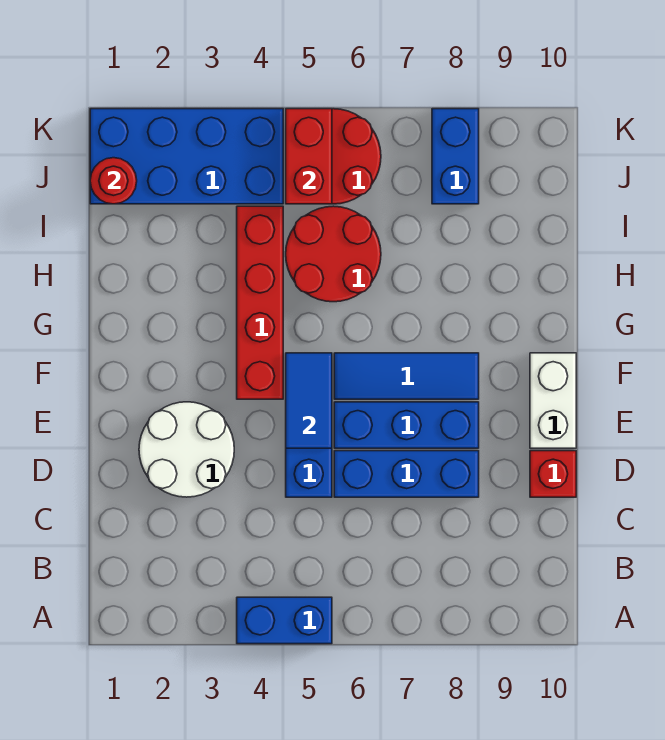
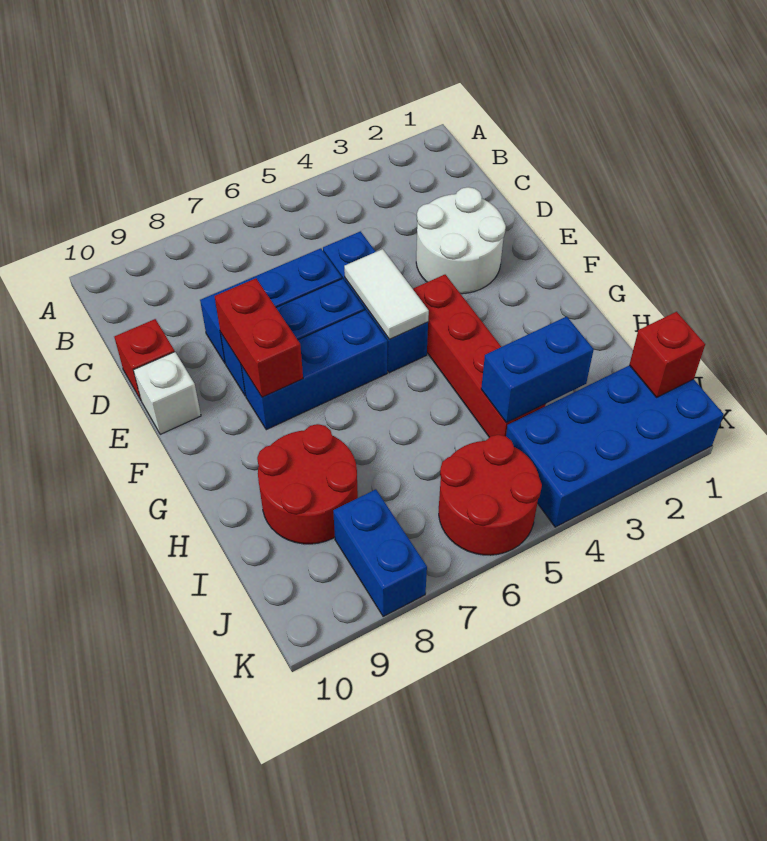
blue 1x2 brick [237,597,332,644] -> blue 1x2 brick moved to [481,316,594,423]
blue 1x2 tile [286,353,332,448] -> white 1x2 tile [344,249,429,339]
white 1x2 brick [530,353,576,448] -> white 1x1 brick [134,352,201,434]
blue 1x3 tile [334,353,479,399] -> blue 1x3 brick [241,310,387,430]
red 2x2 round brick [286,206,381,302] -> red 2x2 round brick moved to [257,424,358,544]
red 1x1 round brick [90,158,137,204] -> red 1x1 brick [629,312,705,397]
red 1x2 brick [286,109,332,204] -> red 1x2 brick moved to [215,278,303,397]

